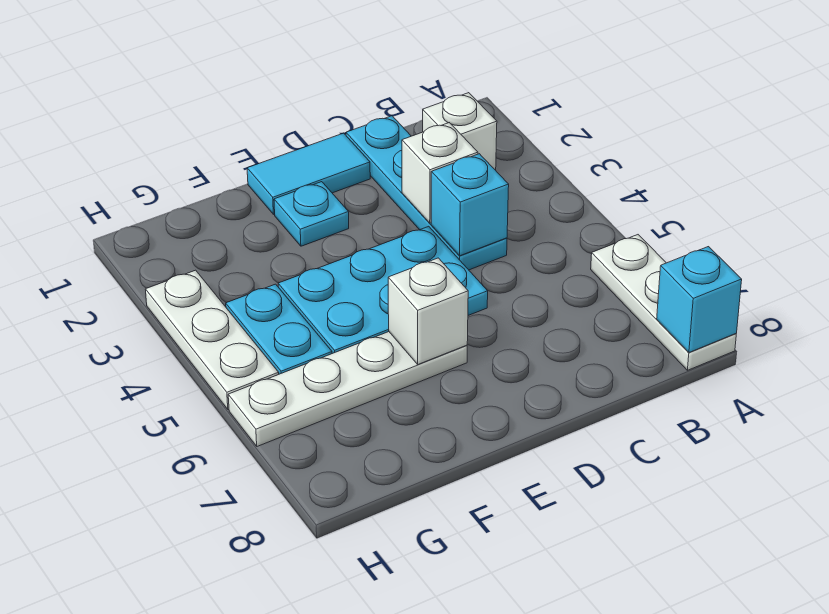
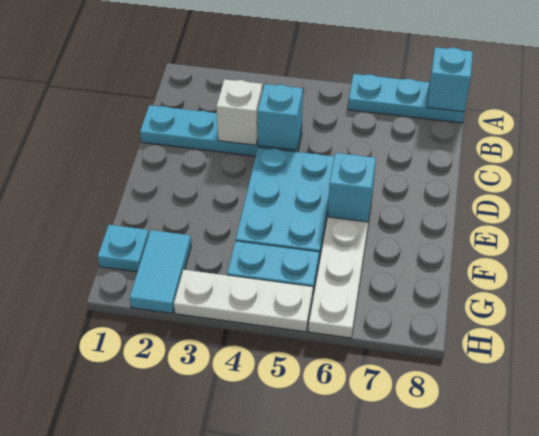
white 1x3 plate [591,235,736,370] -> cyan 1x3 plate [348,74,465,123]
white 1x1 brick [423,93,497,170] -> none
cyan 1x2 tile [247,133,370,214] -> cyan 1x2 tile moved to [130,230,191,313]
cyan 1x1 plate [274,182,349,246] -> cyan 1x1 plate moved to [98,225,149,272]
white 1x1 brick [388,258,468,364] -> cyan 1x1 brick [328,153,376,222]

